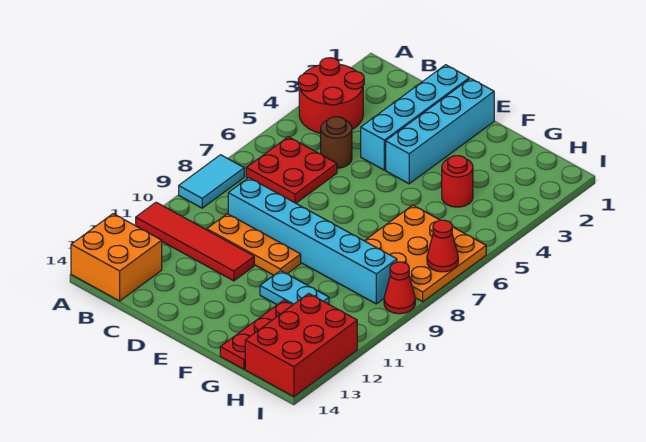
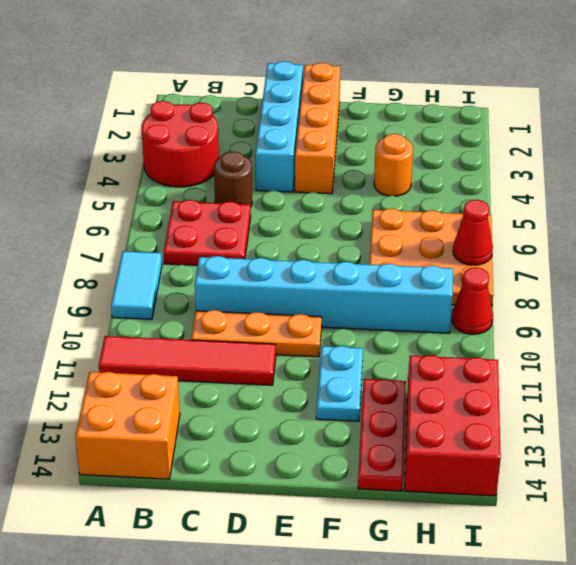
cyan 1x4 brick [386,78,494,184] -> orange 1x4 brick [295,63,340,194]
cyan 1x2 plate [260,271,329,305] -> cyan 1x2 plate turned to [316,346,363,421]
red 1x1 round brick [442,156,473,207] -> orange 1x1 round brick [374,134,413,196]

